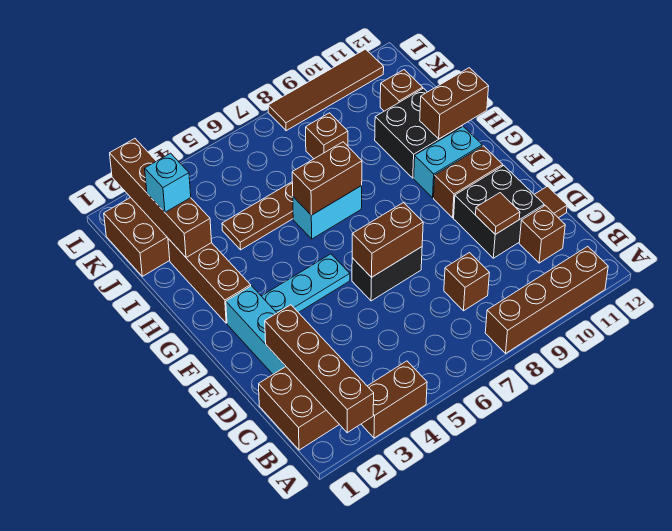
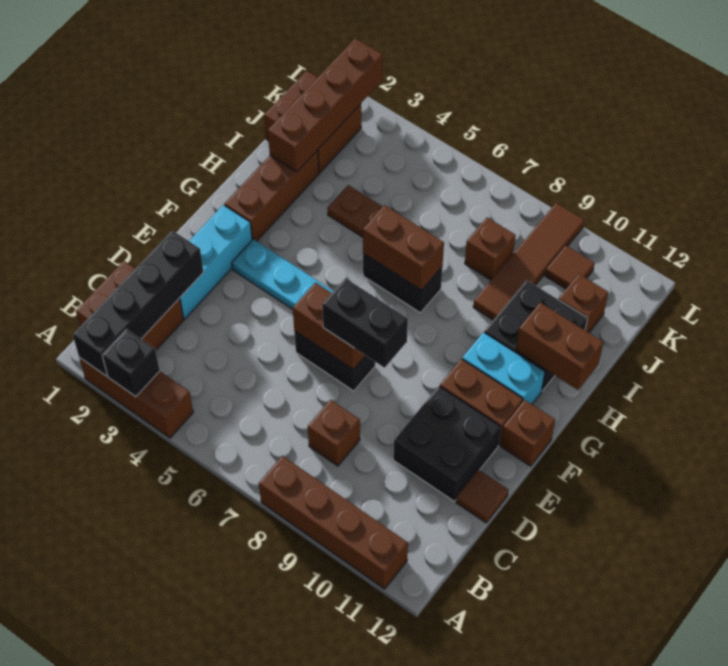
brown 1x4 brick [265,305,374,433] -> black 1x4 brick [73,230,203,376]
brown 1x2 brick [361,361,427,438] -> brown 1x3 brick [79,358,193,438]
none -> black 1x1 brick [102,329,160,397]
brown 1x1 brick [519,206,565,263] -> brown 1x1 brick moved to [501,400,555,466]
brown 1x1 tile [476,193,520,234] -> brown 1x1 tile moved to [545,246,595,289]
none -> black 1x2 brick [322,278,408,368]
cyan 1x2 brick [293,186,362,239] -> black 1x2 brick [363,253,442,313]
cyan 1x1 brick [145,153,191,212] -> none
brown 1x4 tile [268,49,384,131] -> brown 1x4 tile turned to [473,203,584,320]

